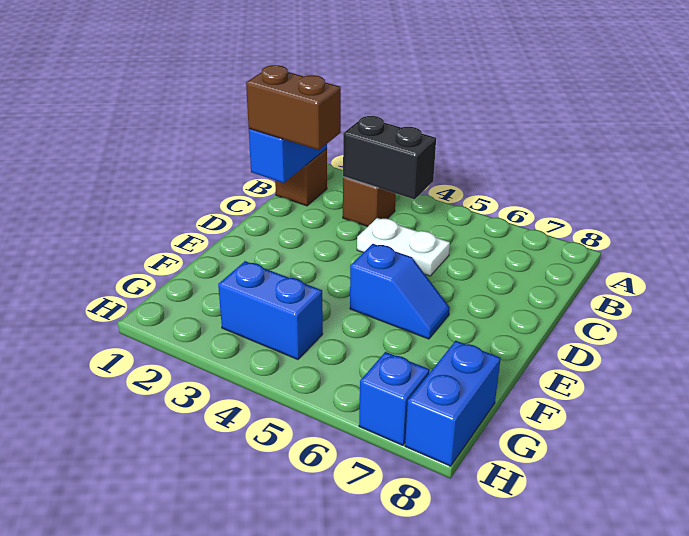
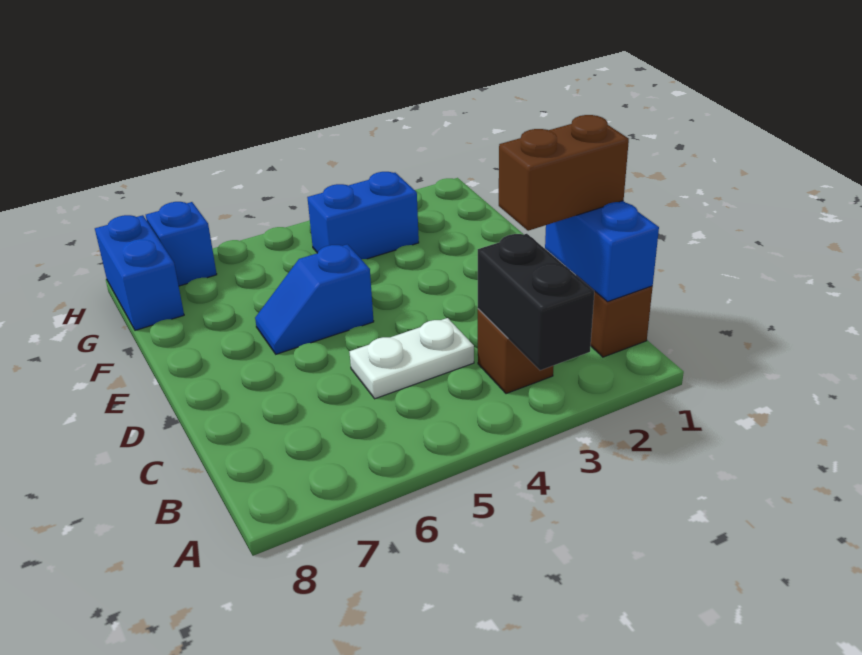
black 1x2 brick [343,116,436,199] -> black 1x2 brick turned to [478,234,594,370]

